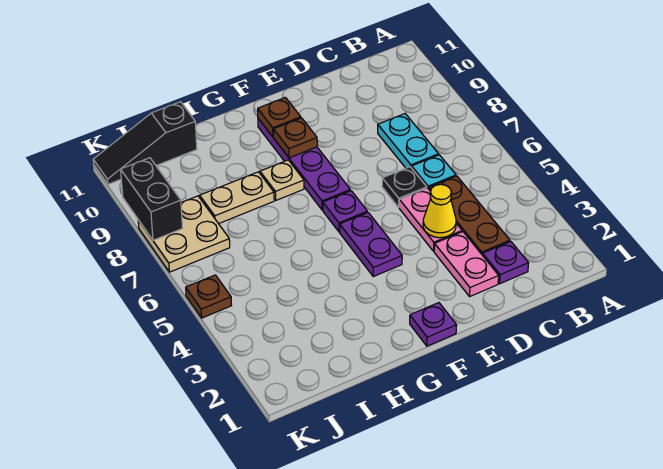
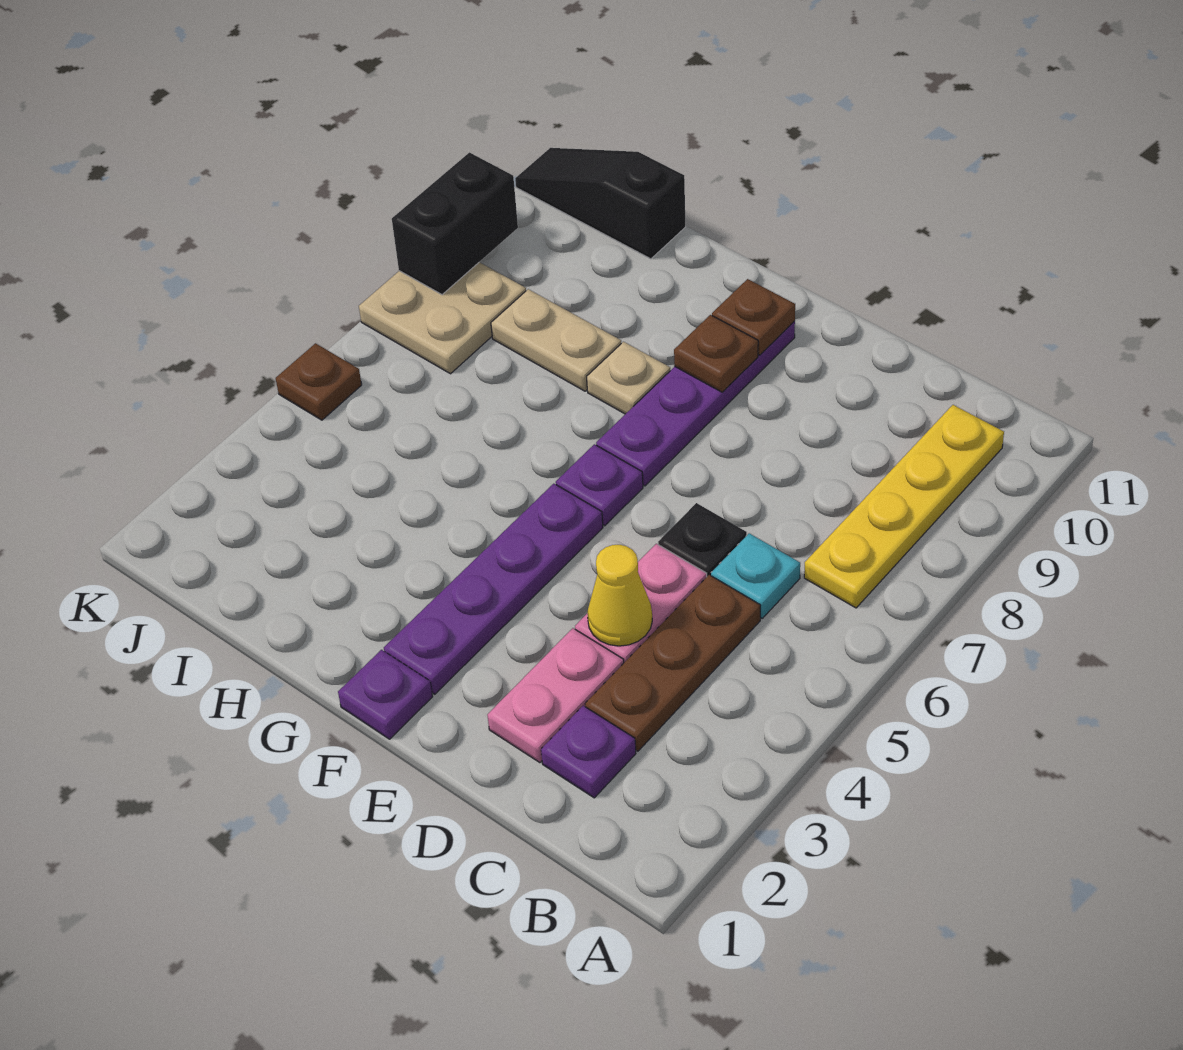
none -> yellow 1x4 plate [804,405,1004,608]
cyan 1x2 plate [378,114,439,168] -> none
purple 1x2 plate [340,212,402,276] -> purple 1x4 plate [384,484,603,694]

